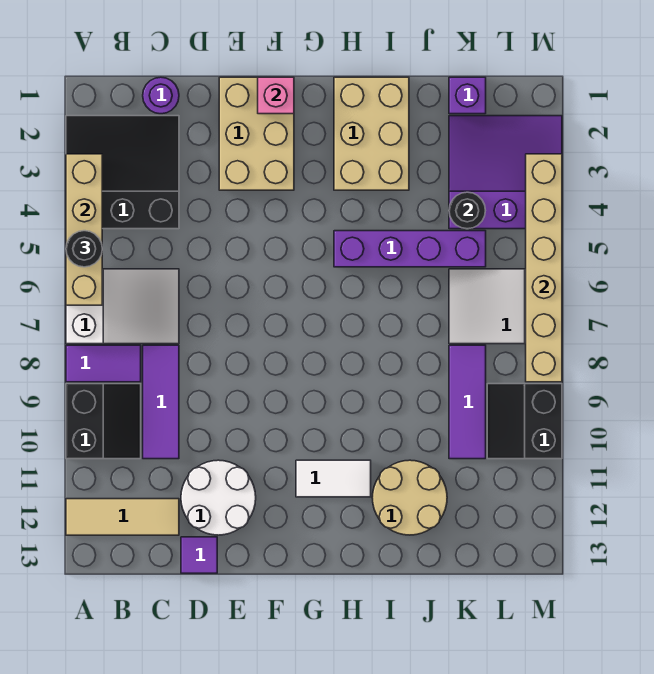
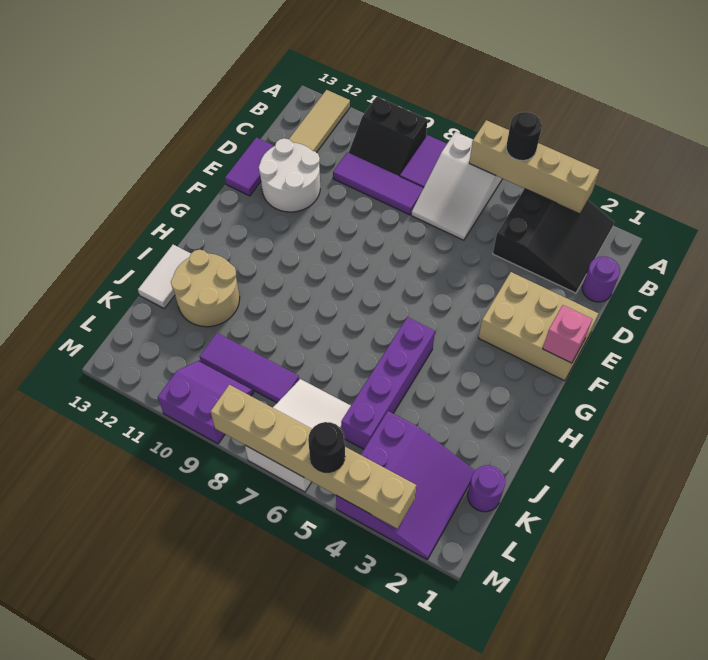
purple 1x1 tile [181,537,217,573] -> purple 1x2 tile [225,137,274,196]
white 1x2 tile [296,460,371,497] -> white 1x2 tile moved to [138,245,191,308]
tan 2x3 brick [334,77,409,190] -> none
purple 1x1 brick [449,77,486,114] -> purple 1x1 round brick [468,465,505,512]
black 1x1 round brick [449,192,485,229] -> black 1x1 round brick moved to [308,422,345,472]
black 2x2 slope [487,384,562,459] -> purple 2x2 slope [158,360,254,444]

